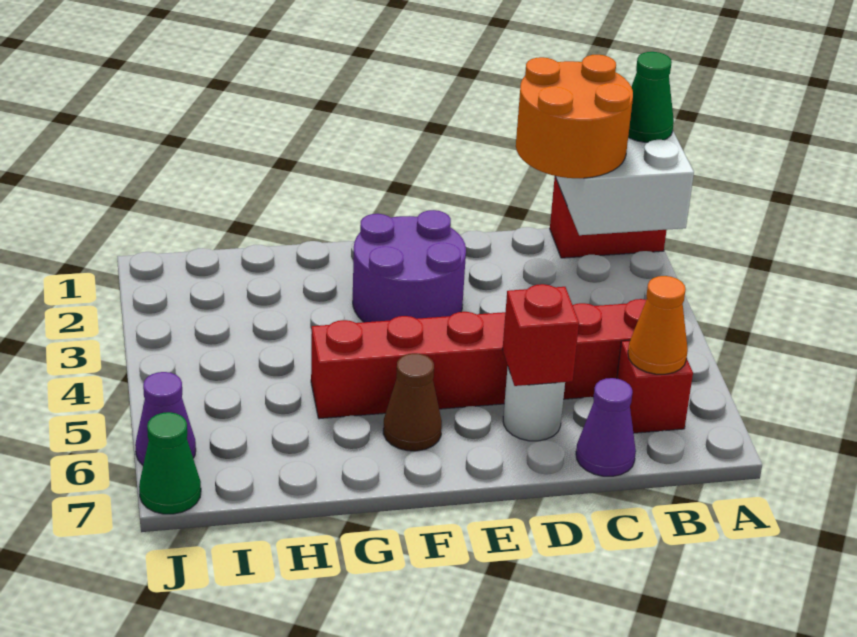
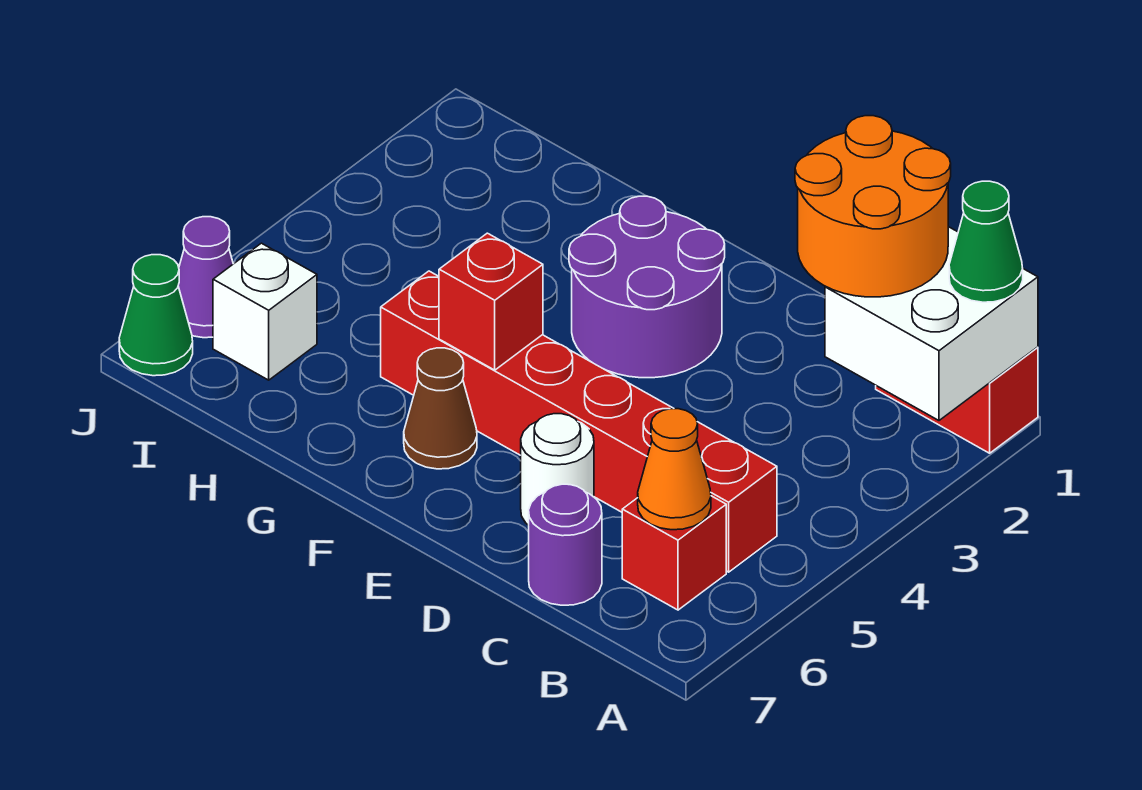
purple 1x1 cone [576,378,636,476] -> purple 1x1 round brick [529,484,602,605]
red 1x1 brick [502,284,579,386] -> red 1x1 brick moved to [439,233,543,370]
none -> white 1x1 brick [213,243,317,380]

